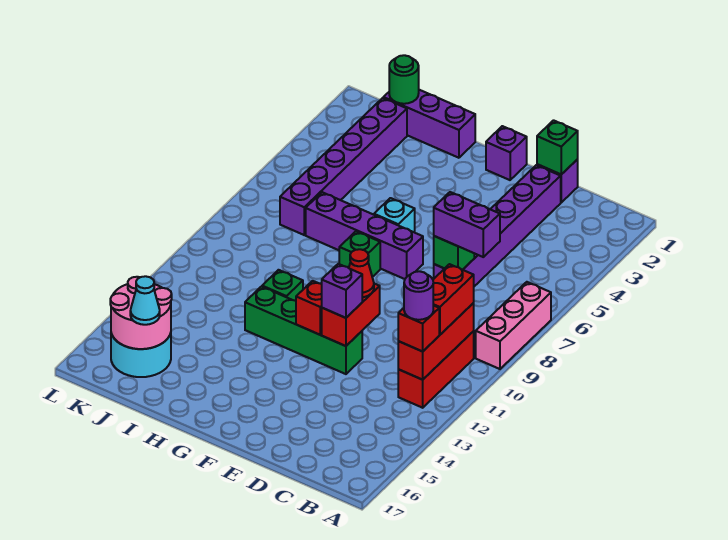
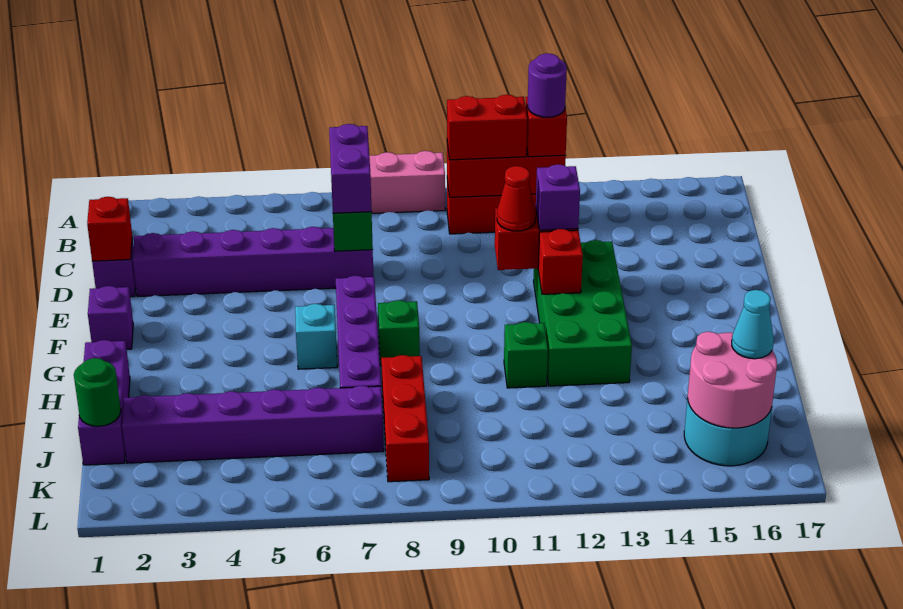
green 1x1 brick [537,120,578,174] -> red 1x1 brick [87,197,132,261]
green 1x4 brick [245,287,362,374] -> green 2x4 brick [534,240,632,386]
none -> red 1x3 brick [381,355,429,482]

